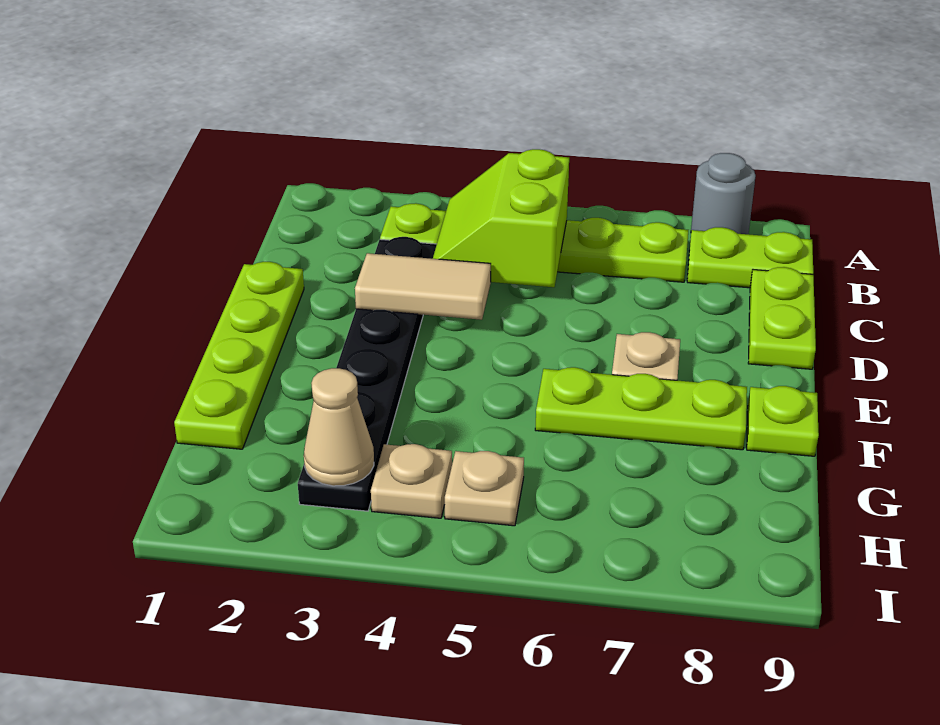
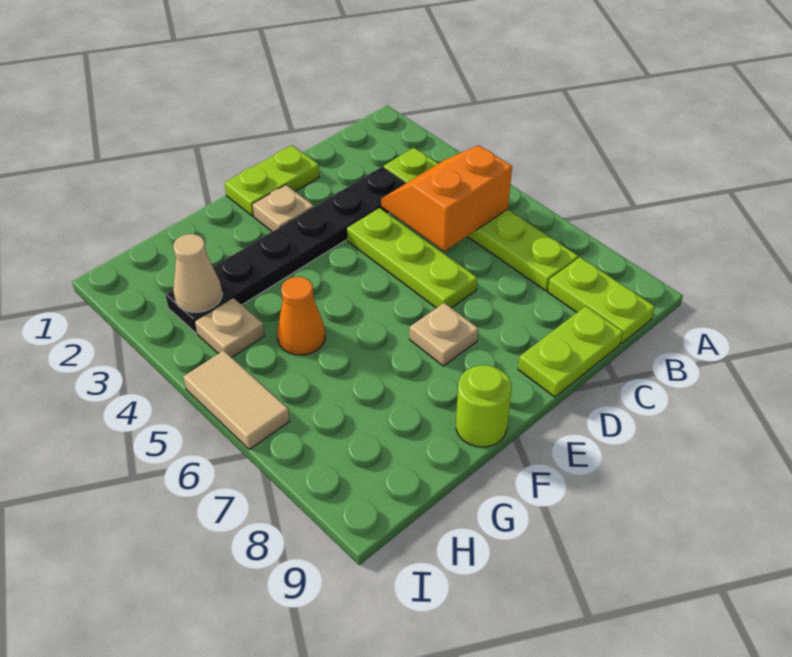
grey 1x1 round brick [691,153,756,234] -> none
lime 2x2 slope [433,149,569,287] -> orange 2x2 slope [381,145,512,251]
lime 1x4 plate [174,261,304,449] -> lime 1x2 plate [225,145,319,216]
tan 1x2 tile [355,253,491,320] -> tan 1x2 tile moved to [183,351,290,450]
lime 1x3 plate [535,367,747,450] -> lime 1x3 plate moved to [347,208,477,308]
lime 1x1 plate [747,386,819,456] -> lime 1x1 round brick [456,365,512,447]
none -> orange 1x1 cone [277,277,325,355]
tan 1x1 plate [445,451,524,526] -> tan 1x1 plate moved to [252,185,314,232]

